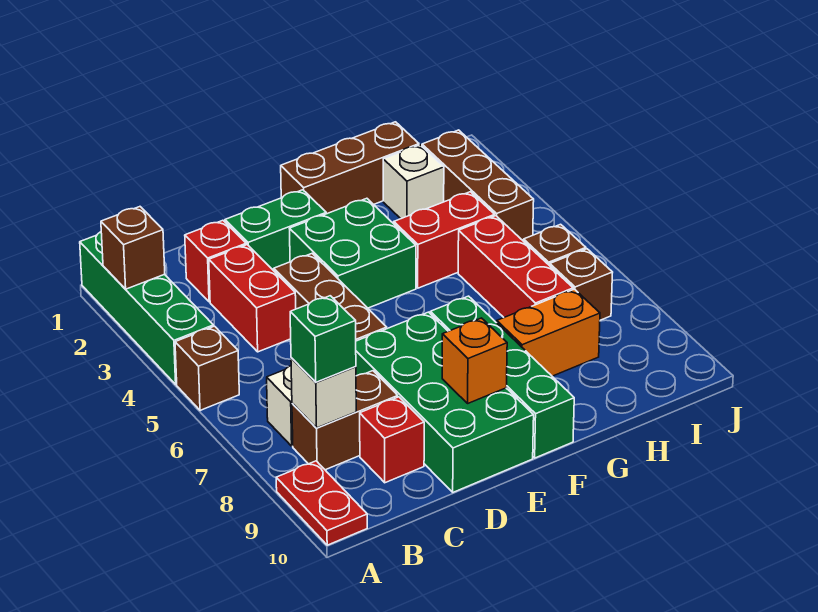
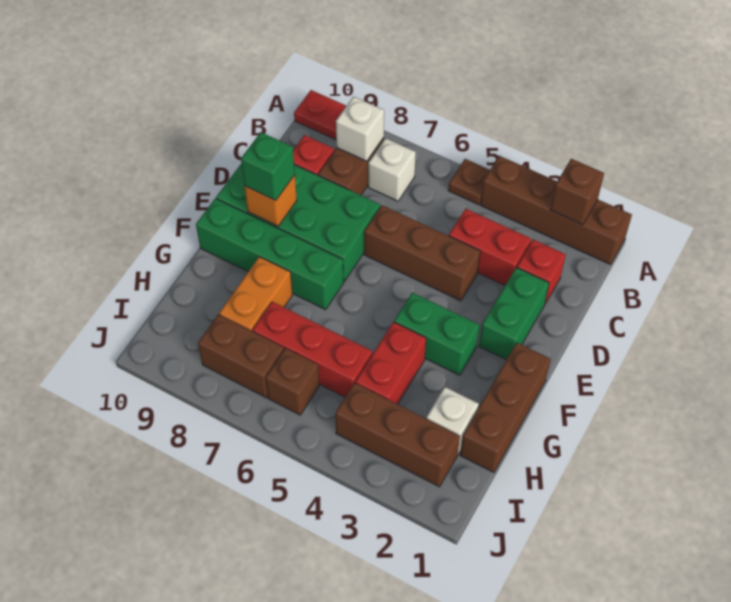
green 1x4 brick [80,232,213,384] -> brown 1x4 brick [480,156,632,264]
brown 1x1 brick [175,326,239,410] -> brown 1x1 plate [448,159,490,204]
green 1x1 brick [290,296,356,382] -> green 1x1 brick moved to [241,132,295,201]
green 2x2 brick [290,198,416,308] -> green 1x2 brick [394,293,480,375]
brown 1x1 brick [550,249,613,320] -> brown 1x2 brick [198,314,284,398]

